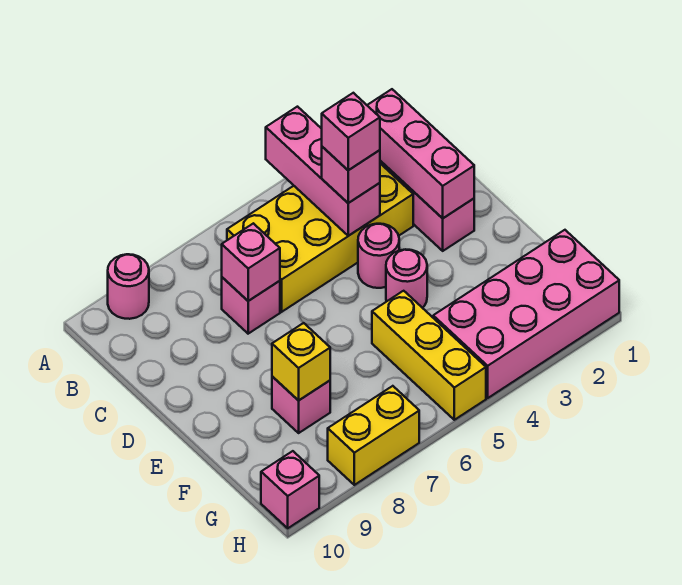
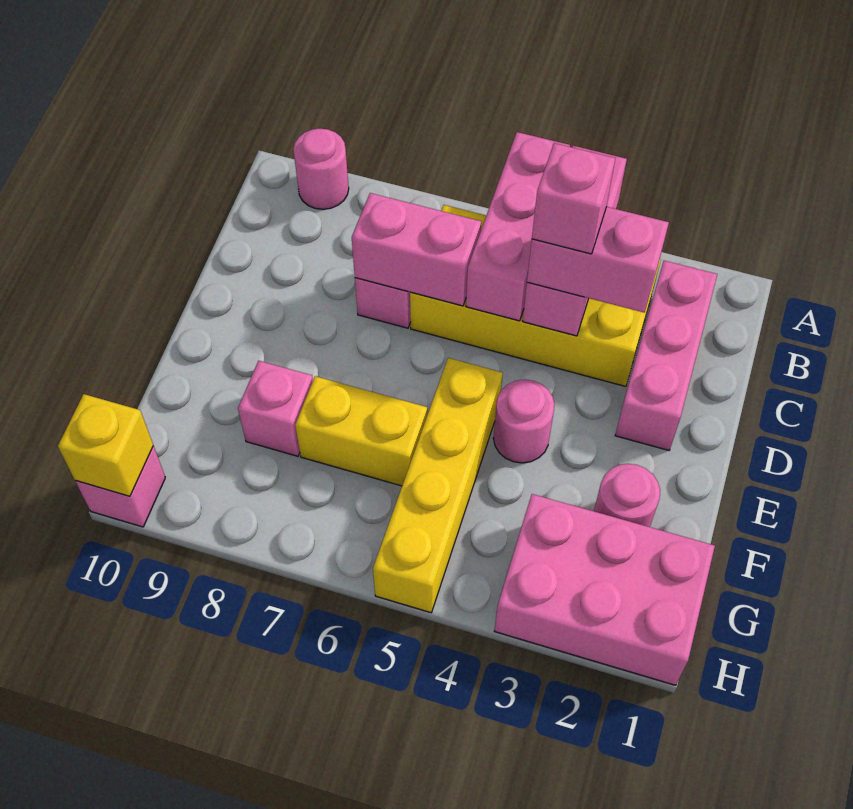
pink 1x3 brick [367,89,474,218] -> pink 1x3 brick moved to [466,132,570,321]
pink 1x1 brick [322,147,380,203] -> pink 1x2 brick [527,207,669,313]
pink 1x1 brick [222,223,280,301] -> pink 1x2 brick [352,193,481,306]
pink 1x1 round brick [358,224,399,288] -> pink 1x1 round brick moved to [594,464,660,527]
yellow 1x3 brick [372,291,486,420] -> yellow 1x4 brick [373,358,503,613]
yellow 1x1 brick [272,323,330,401] -> yellow 1x1 brick moved to [58,394,153,496]
pink 2x4 brick [433,230,619,398] -> pink 2x3 brick [494,494,715,685]
yellow 1x2 brick [328,386,419,485] -> yellow 1x2 brick moved to [295,376,427,486]

